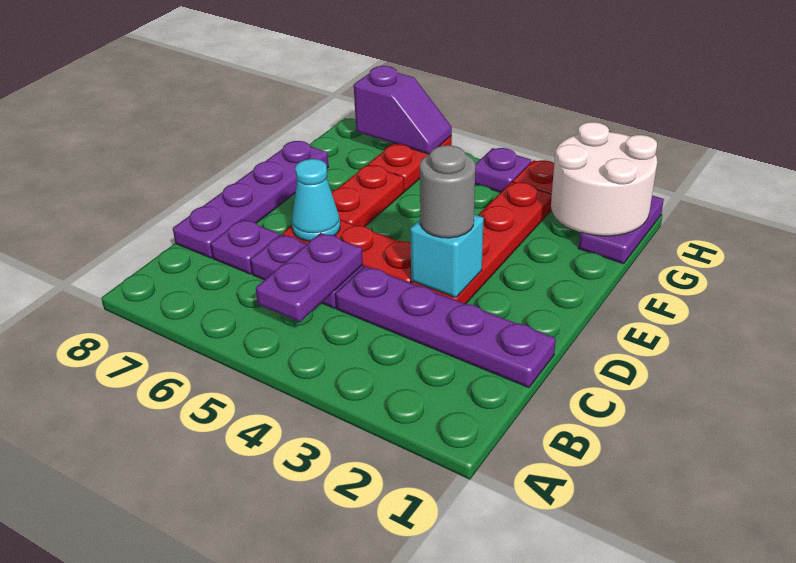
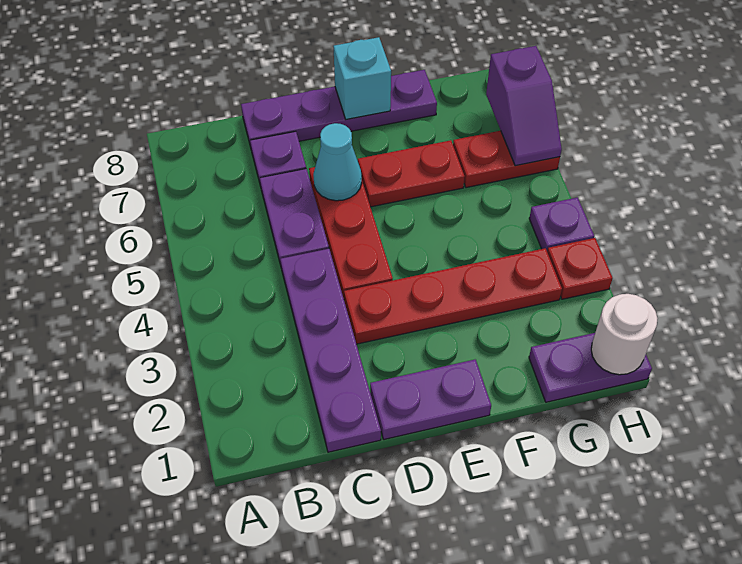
purple 1x2 plate [256,233,363,322] -> purple 1x2 plate moved to [370,359,491,439]
cyan 1x1 brick [410,215,484,298] -> cyan 1x1 brick moved to [333,37,391,120]
grey 1x1 round brick [420,145,475,238] -> none
white 2x2 round brick [551,122,657,236] -> white 1x1 round brick [591,294,658,375]

